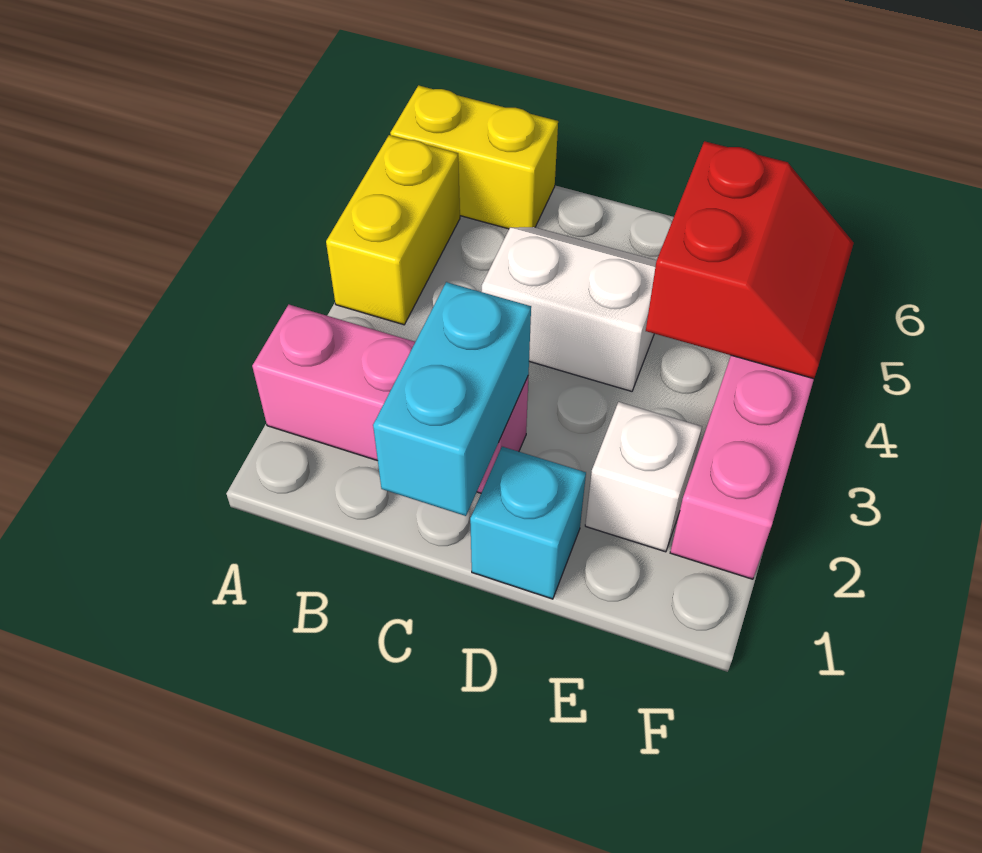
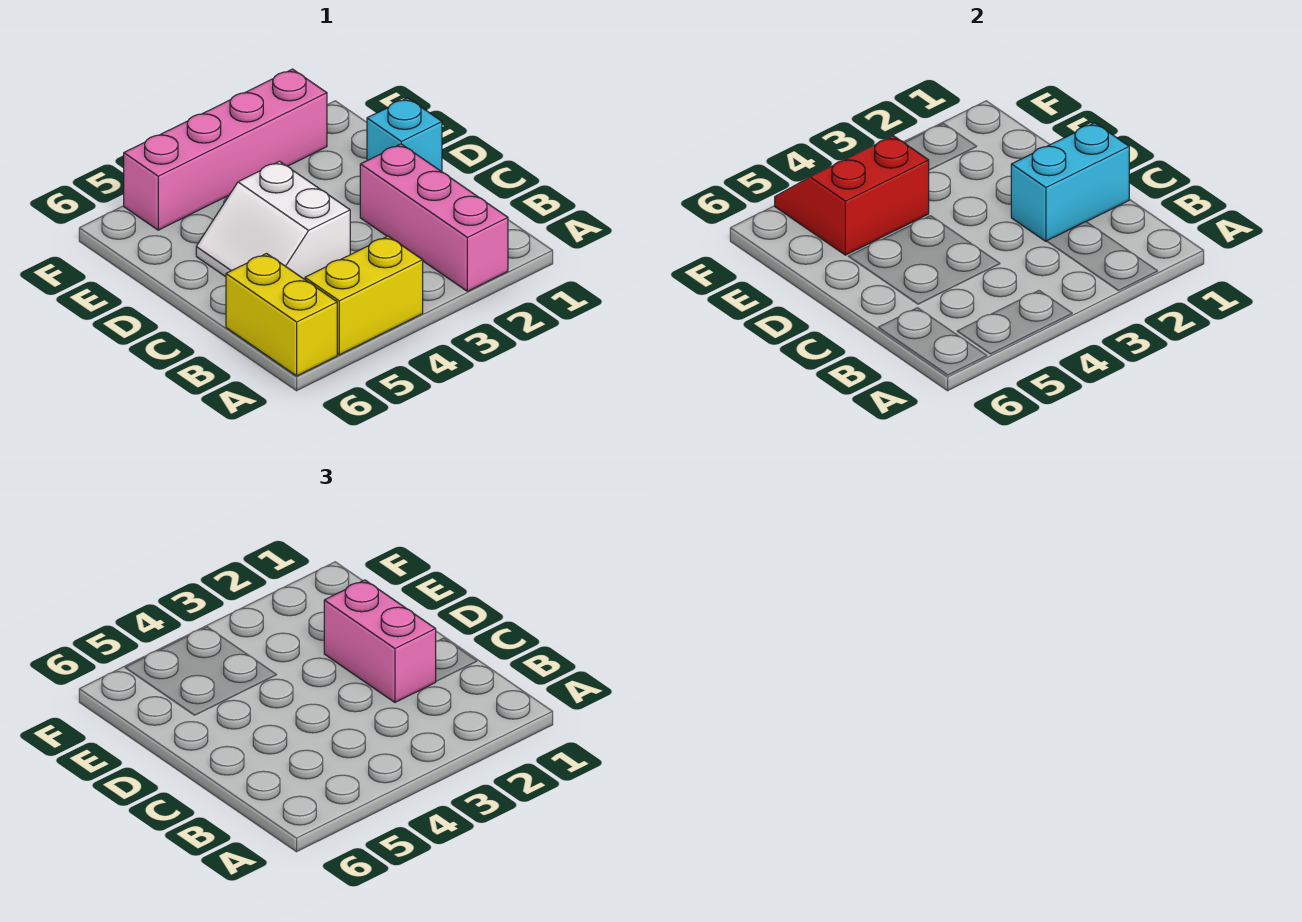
none -> pink 1x2 brick [324,580,436,702]
white 1x1 brick [585,402,702,552] -> none

